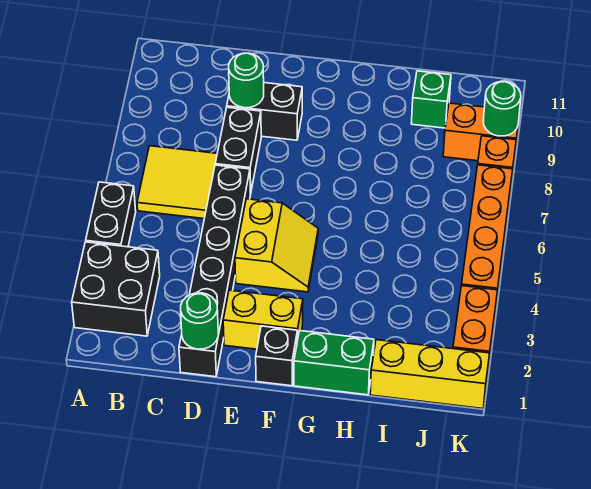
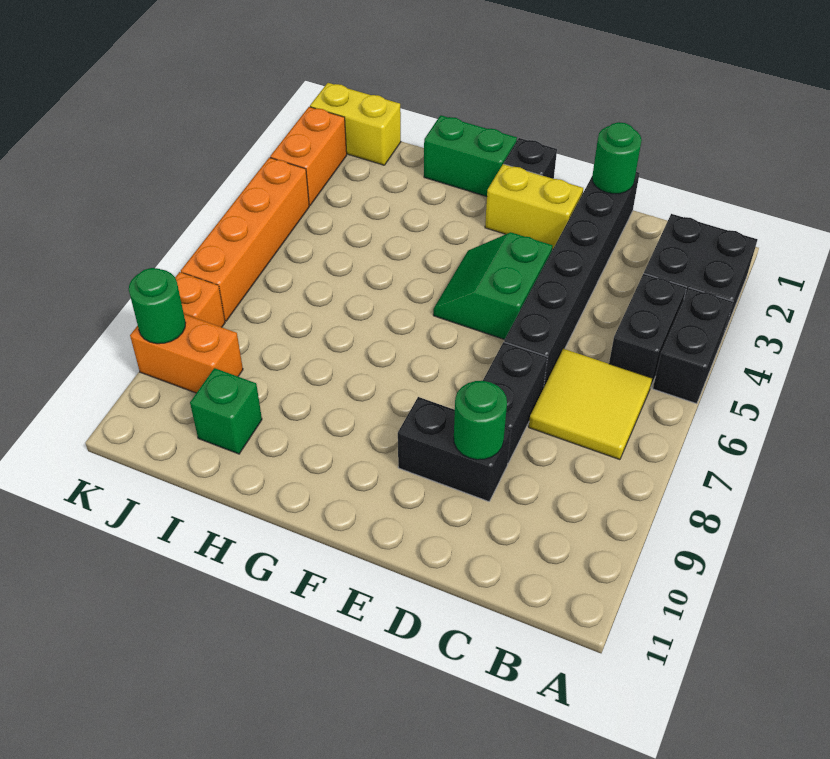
none -> black 1x2 brick [609,274,687,388]
yellow 2x2 slope [235,199,318,292] -> green 2x2 slope [433,232,553,340]
yellow 1x3 brick [370,340,490,409] -> yellow 1x2 brick [310,83,401,165]

